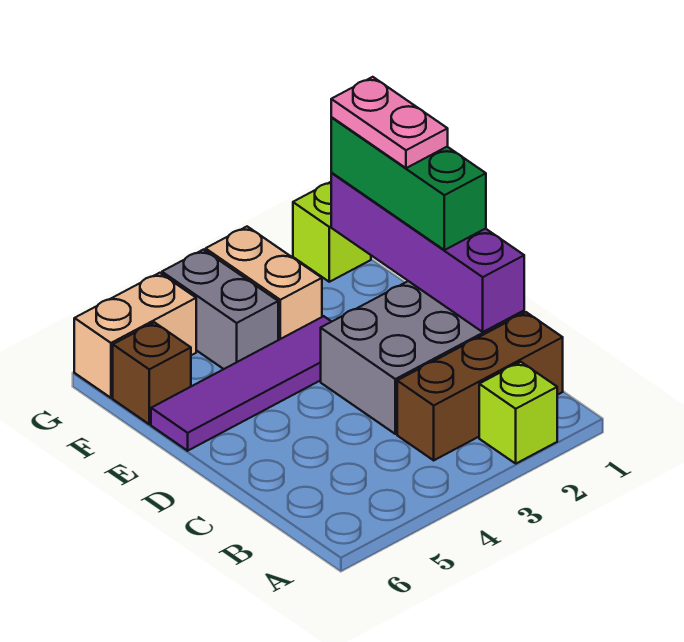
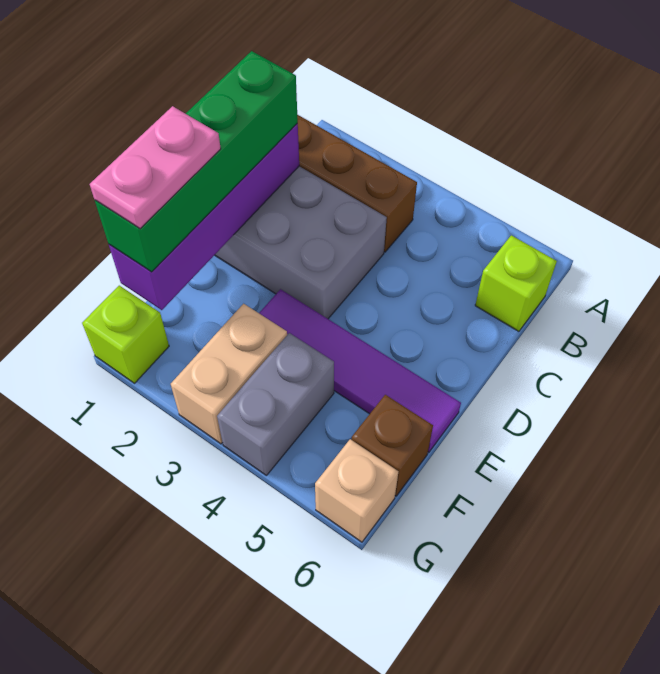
lime 1x1 brick [479,362,557,463] -> lime 1x1 brick moved to [475,235,557,331]
green 1x3 brick [331,118,486,250] -> green 1x4 brick [95,51,298,272]
tan 1x2 brick [74,273,196,398] -> tan 1x1 brick [315,439,398,542]

